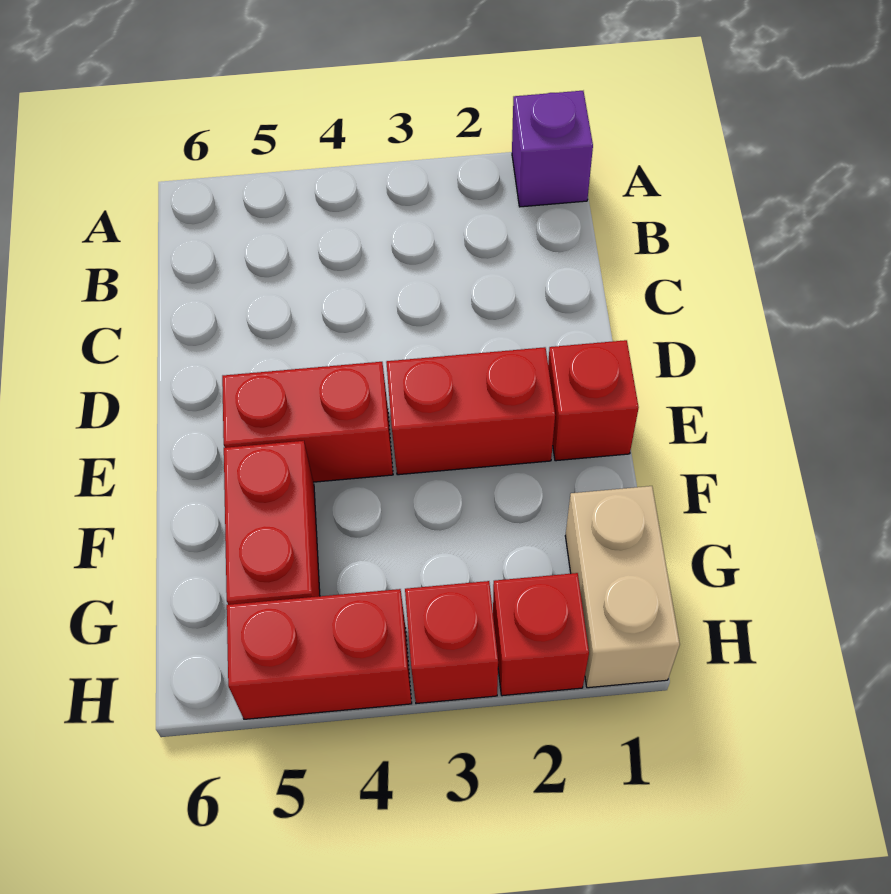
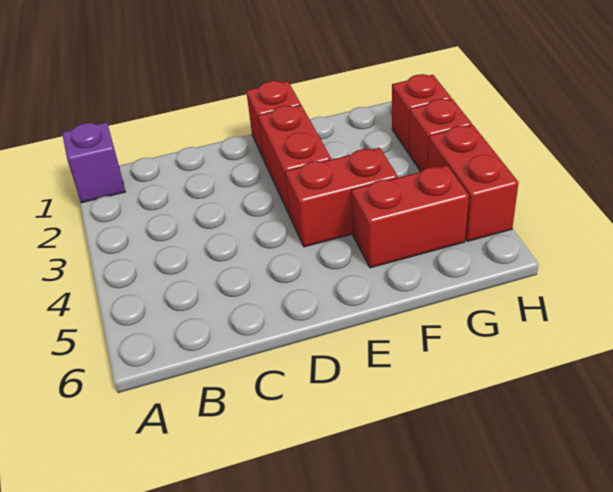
red 1x2 brick [222,362,393,482] -> red 1x2 brick turned to [285,148,398,247]
tan 1x2 brick [565,486,680,688] -> none

